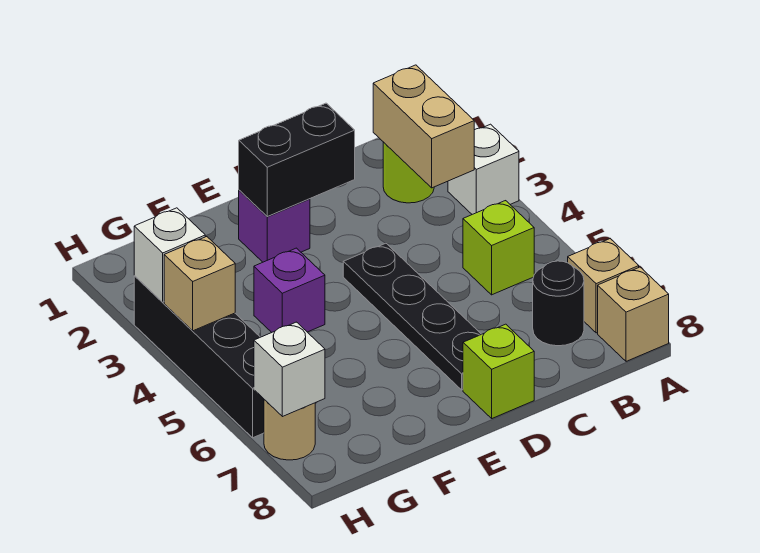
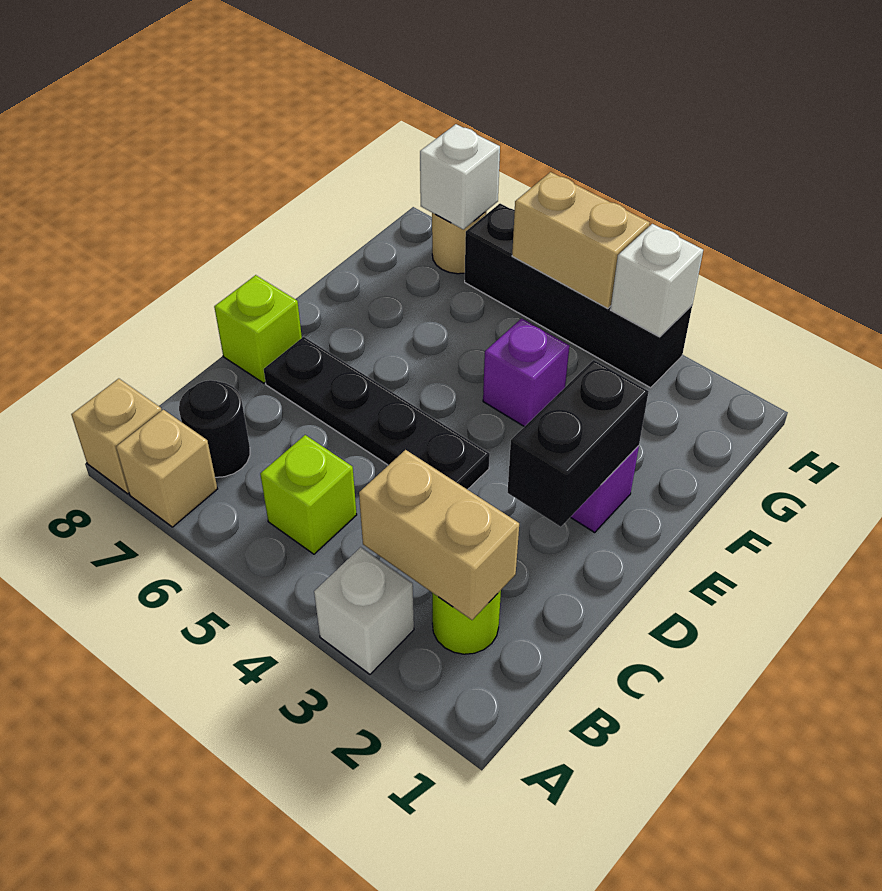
tan 1x1 brick [164,237,235,331] -> tan 1x2 brick [512,172,650,309]

